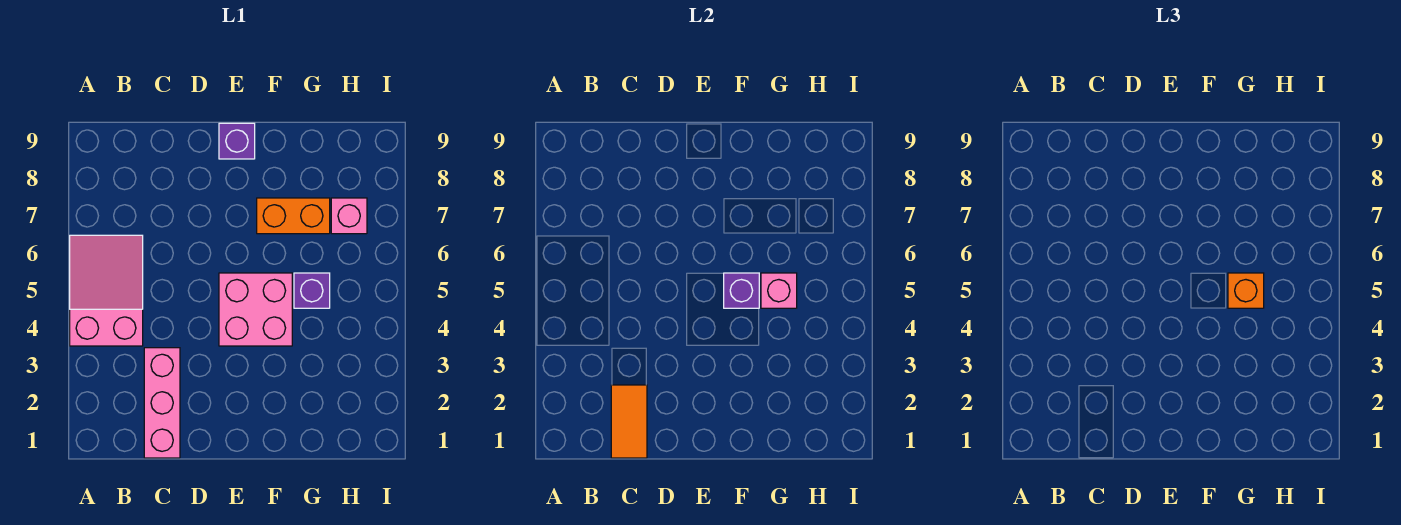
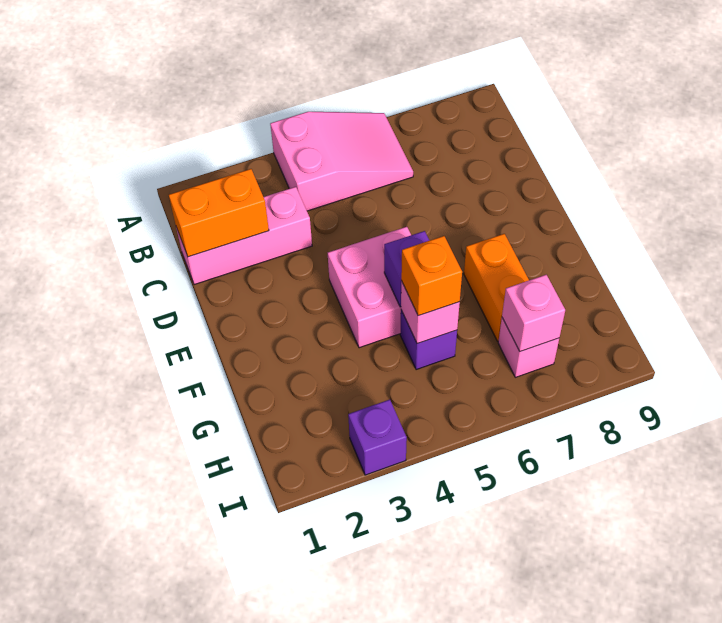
orange 1x2 tile [611,385,647,458] -> orange 1x2 brick [169,169,269,257]
purple 1x1 brick [219,123,255,159] -> purple 1x1 brick moved to [348,400,407,475]
none -> pink 1x1 brick [502,275,565,351]

